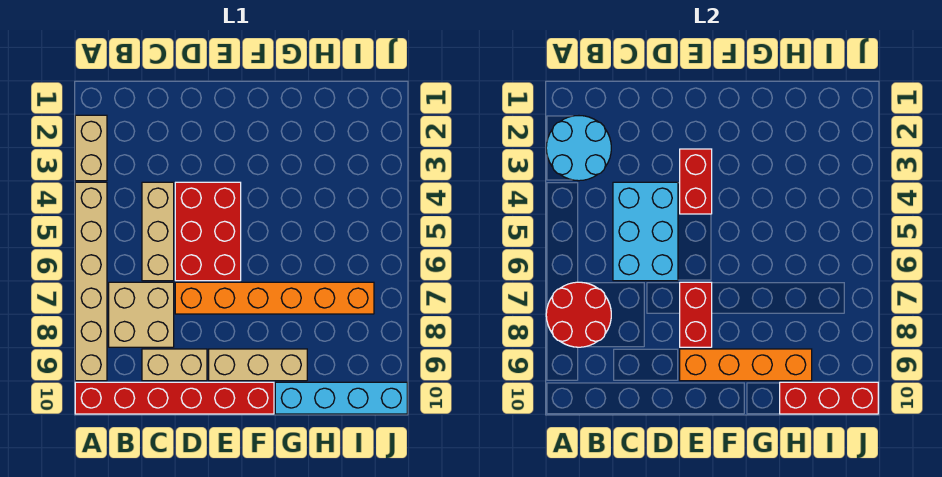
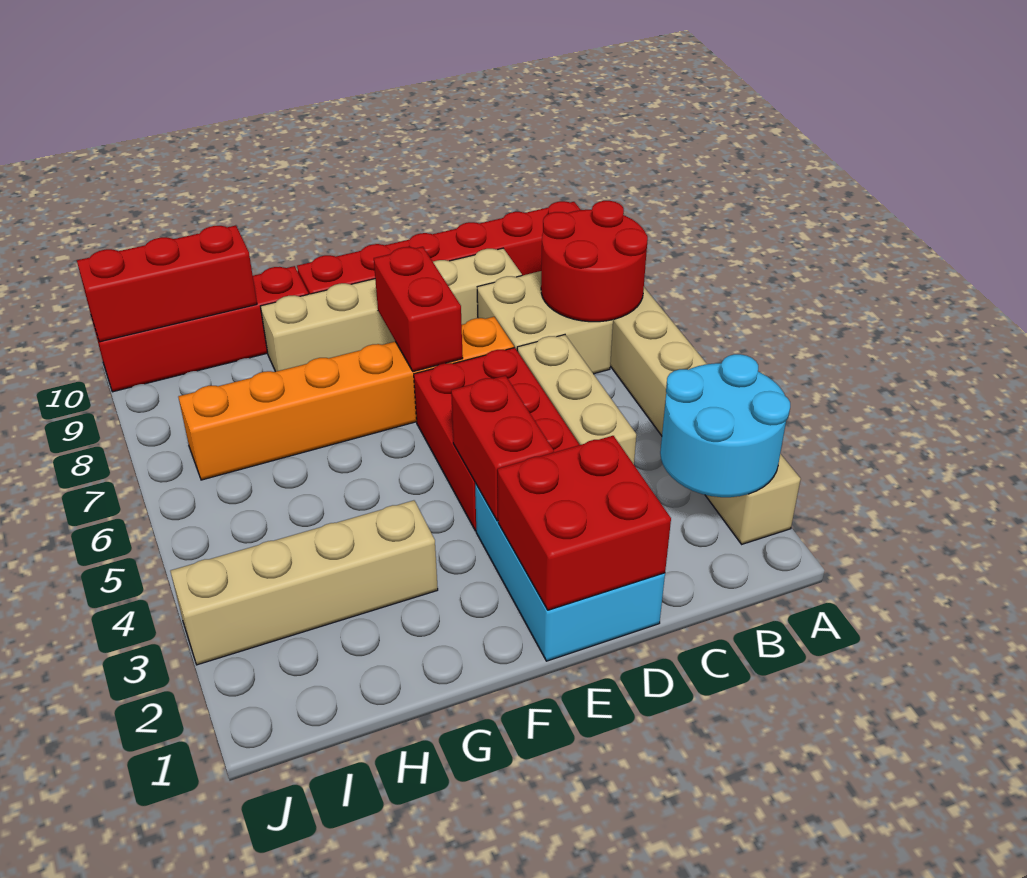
cyan 2x3 brick [613,182,678,281] -> cyan 2x3 brick moved to [475,483,665,661]
none -> red 2x2 brick [498,436,671,610]
orange 1x4 brick [680,349,812,381] -> none
none -> tan 1x4 brick [170,500,438,665]
cyan 1x4 brick [275,382,407,414] -> red 1x4 brick [92,266,308,392]

